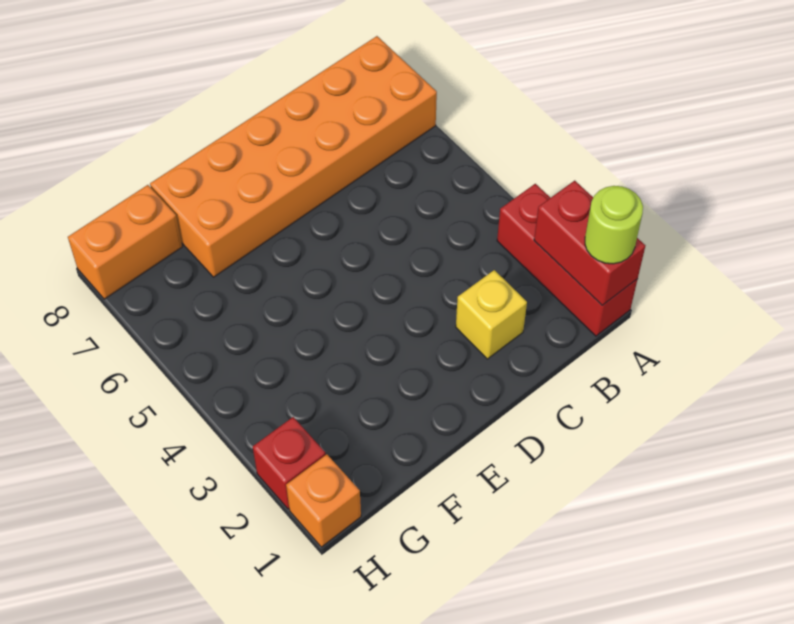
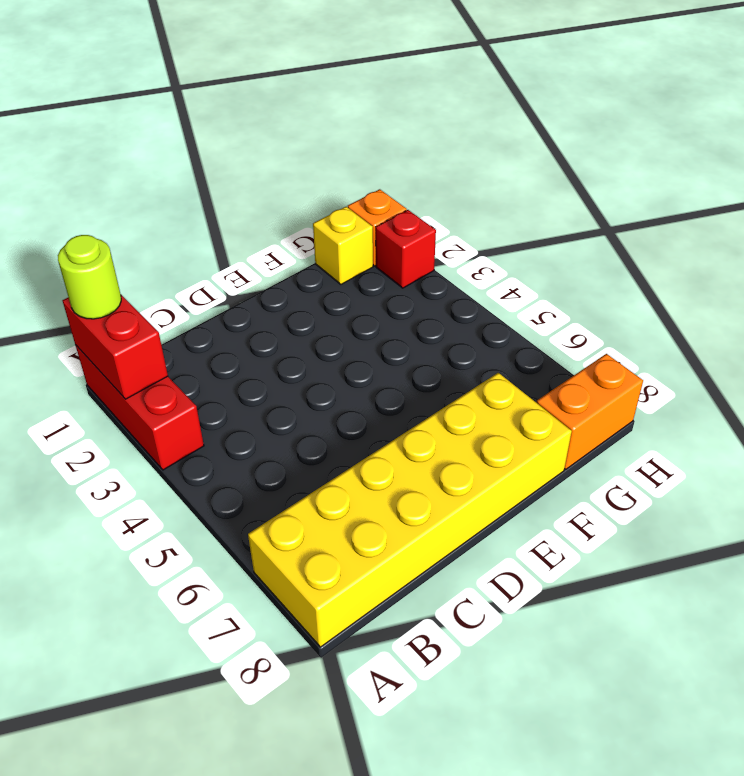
orange 2x6 brick [150,36,437,277] -> yellow 2x6 brick [248,373,572,647]
yellow 1x1 brick [456,270,527,359] -> yellow 1x1 brick moved to [313,207,373,284]

